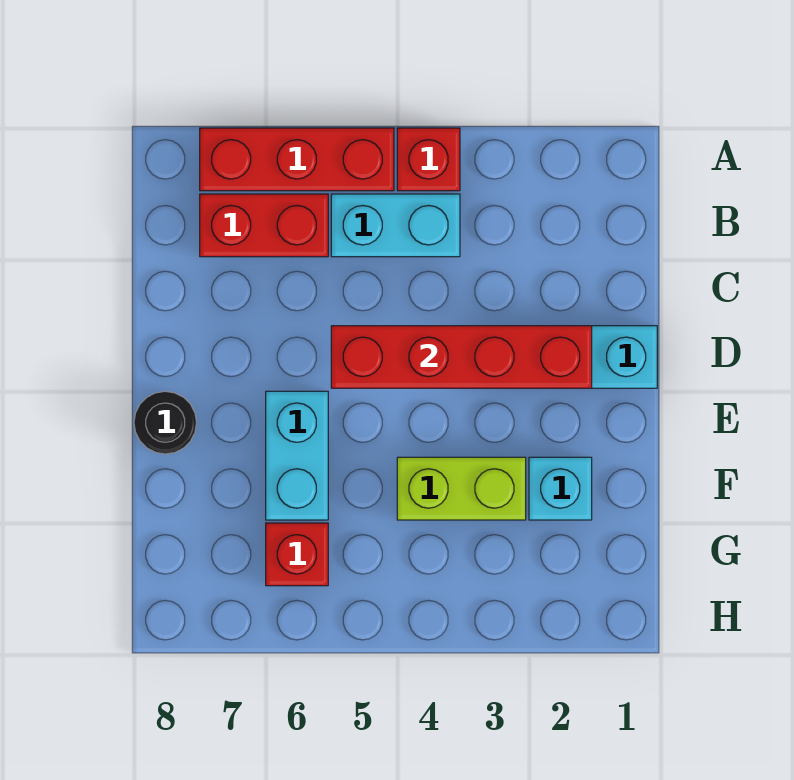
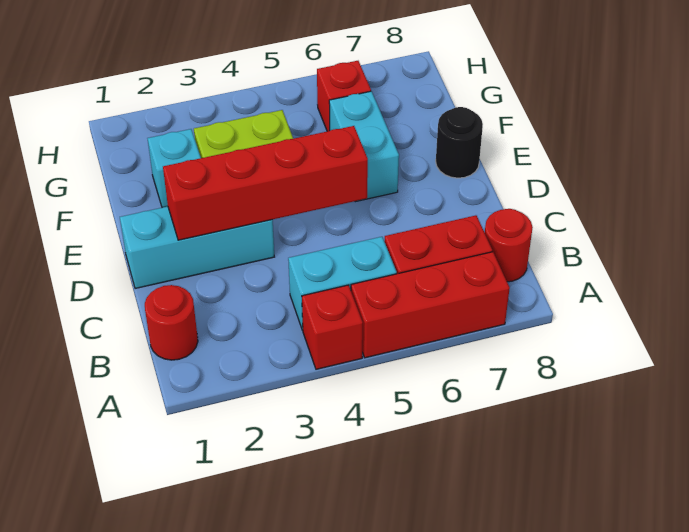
none -> red 1x1 round brick [145,285,198,360]
none -> red 1x1 round brick [485,209,533,282]

